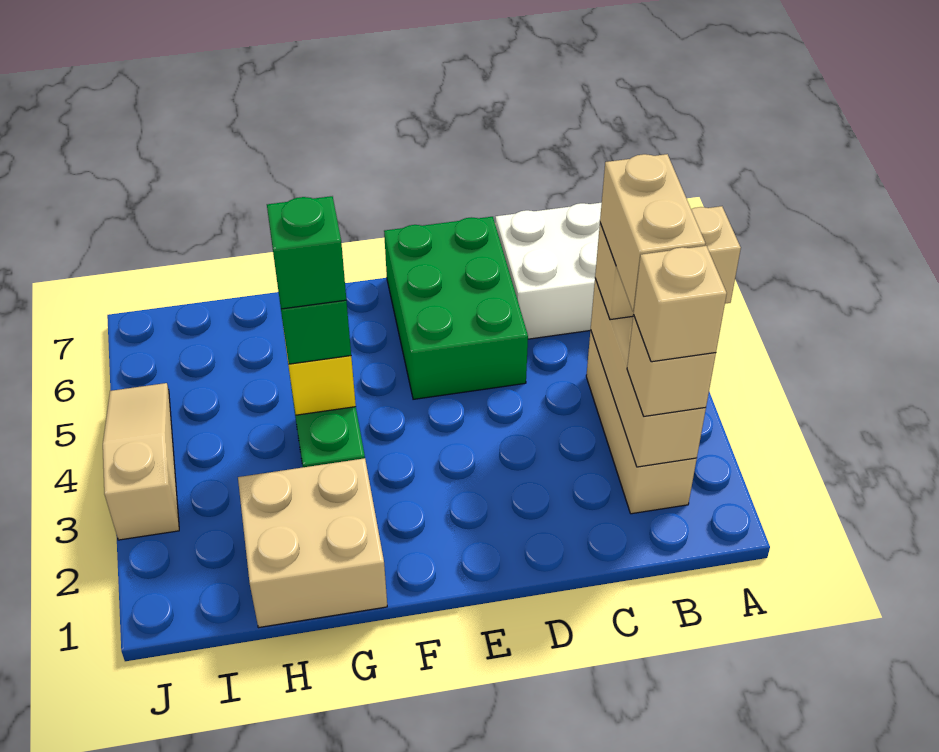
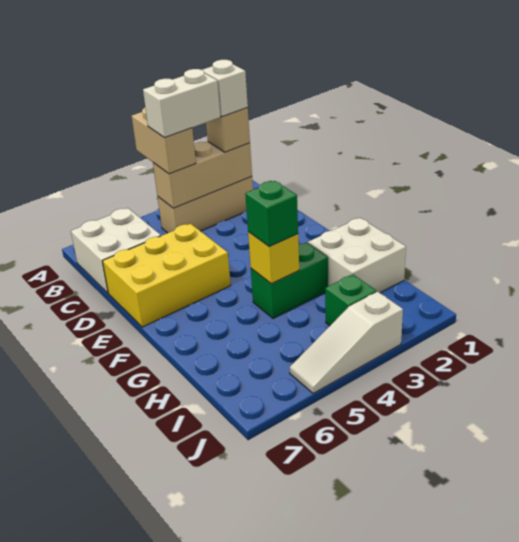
tan 1x1 brick [634,246,727,362] -> white 1x1 brick [202,60,248,117]
tan 1x2 brick [600,154,705,311] -> white 1x2 brick [143,69,220,138]
green 2x3 brick [384,217,528,399] -> yellow 2x3 brick [102,224,231,327]
tan 2x2 brick [238,458,387,628] -> white 2x2 brick [308,218,406,293]
green 1x1 brick [267,196,346,309] -> green 1x1 brick moved to [325,274,376,326]
tan 1x3 slope [103,383,179,540] -> white 1x3 slope [289,292,403,394]

